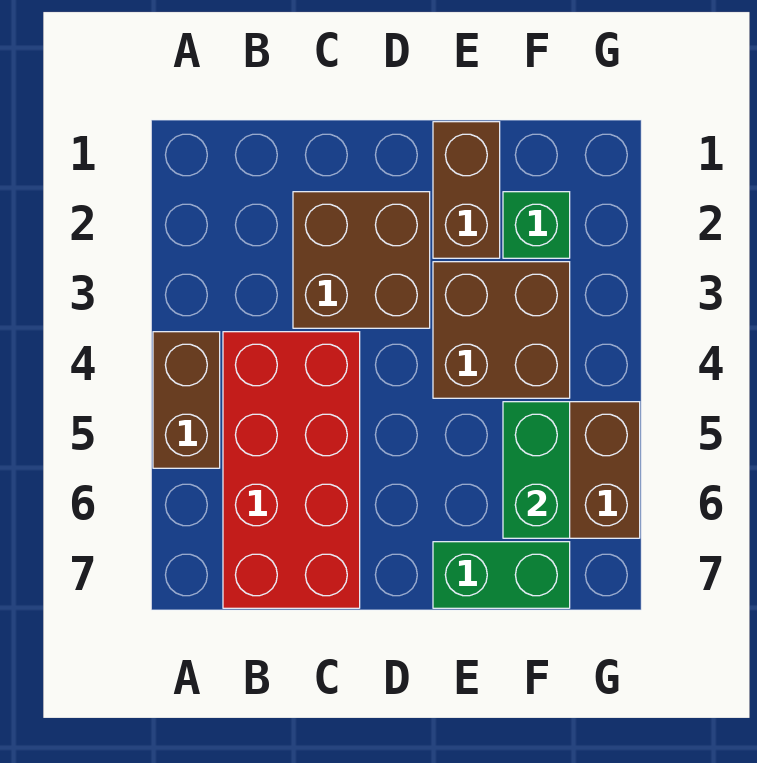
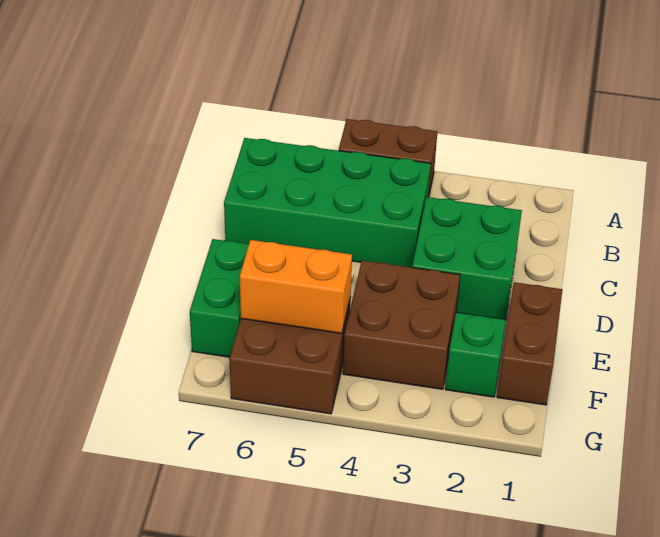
red 2x4 brick [223,332,360,608] -> green 2x4 brick [224,138,431,268]
brown 2x2 brick [293,192,430,328] -> green 2x2 brick [412,197,522,320]
brown 1x2 brick [433,122,500,258] -> brown 1x2 brick turned to [497,282,562,405]
green 1x2 brick [503,402,570,538] -> orange 1x2 brick [240,240,352,333]

